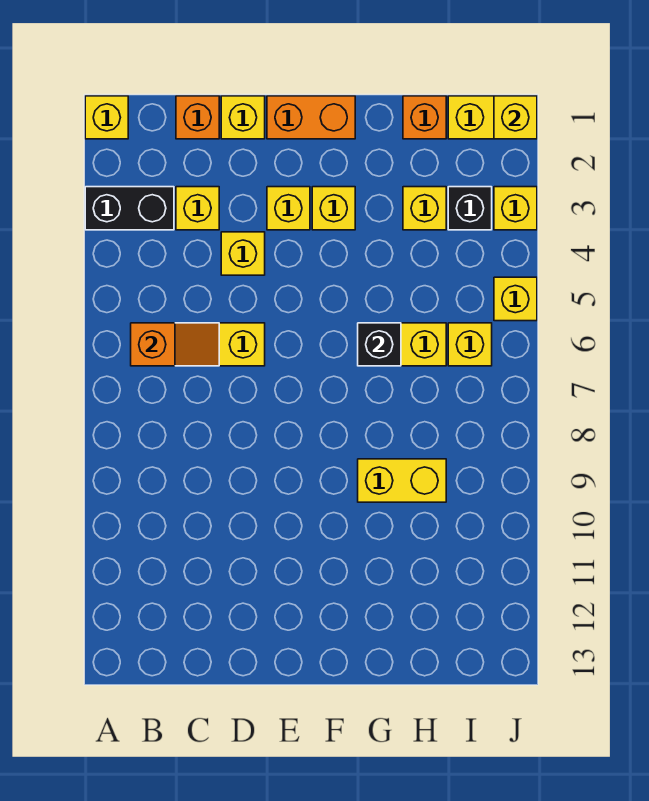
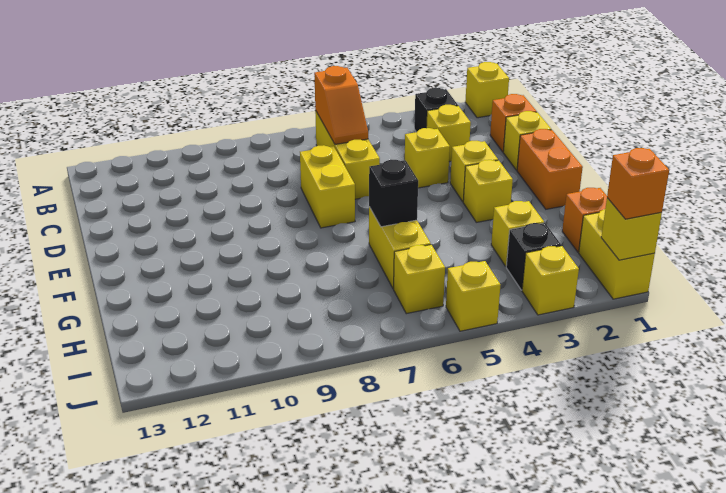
black 1x2 brick [85,187,174,230] -> black 1x1 brick [414,88,458,132]
yellow 1x2 brick [358,459,446,502] -> yellow 1x2 brick moved to [300,145,355,228]
none -> orange 1x1 brick [607,148,669,219]

